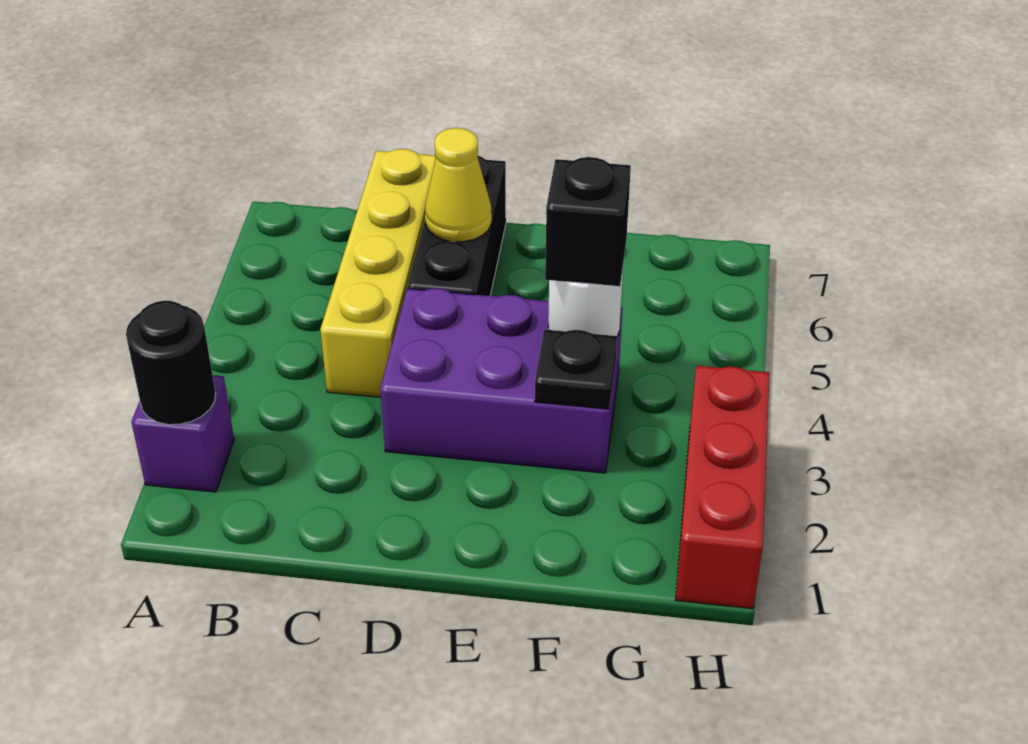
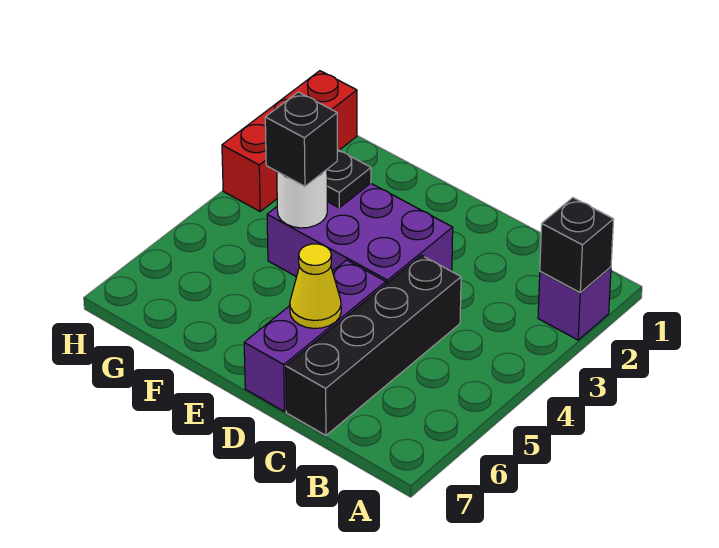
black 1x1 round brick [126,301,216,425] -> black 1x1 brick [540,198,614,292]
yellow 1x4 brick [320,149,436,397] -> black 1x4 brick [286,255,461,435]
black 1x3 brick [408,156,506,296] -> purple 1x3 brick [244,260,386,411]

